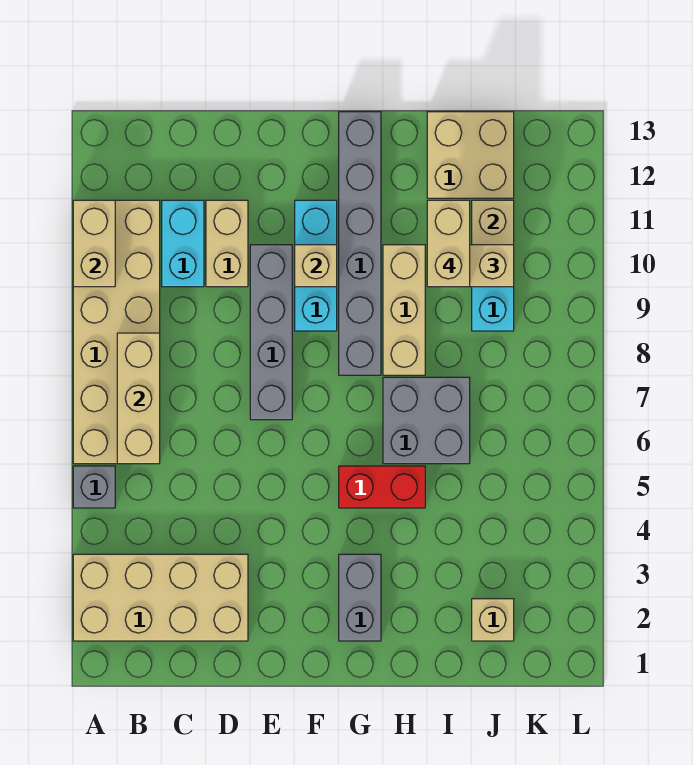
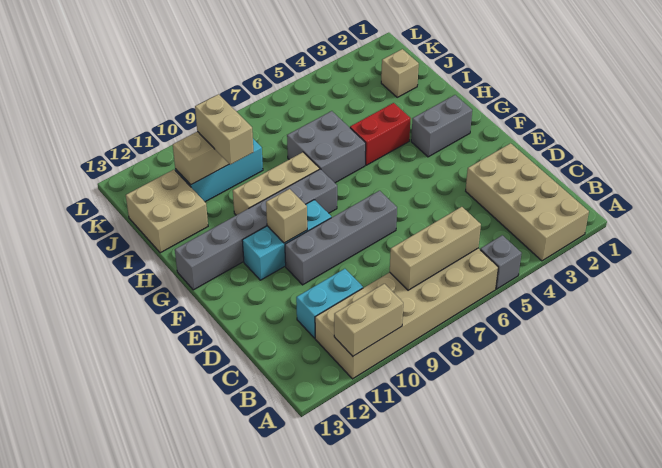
tan 1x2 brick [206,200,248,287] -> none
red 1x2 brick [339,466,425,508] -> red 1x2 brick turned to [350,103,411,165]
tan 1x2 brick [427,200,470,287] -> none

